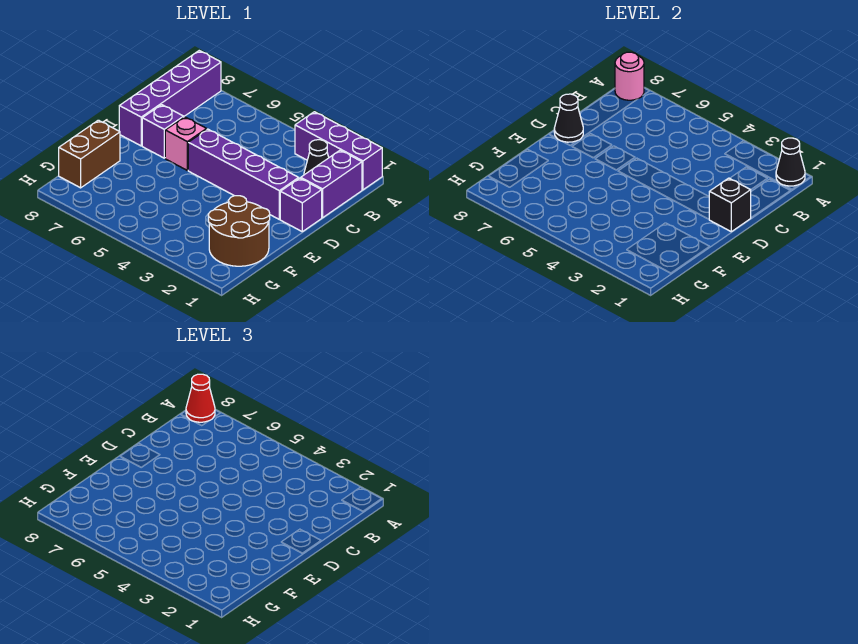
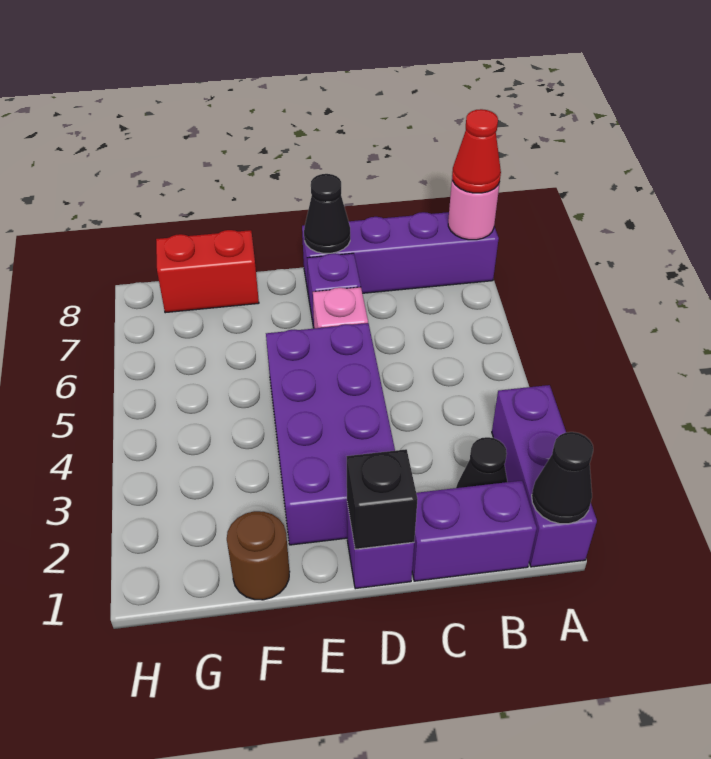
purple 1x4 brick [188,129,299,219] -> purple 2x4 brick [266,323,395,545]
brown 2x2 round brick [208,196,270,266] -> brown 1x1 round brick [227,511,290,600]
brown 1x2 brick [59,120,120,188] -> red 1x2 brick [156,230,259,313]

